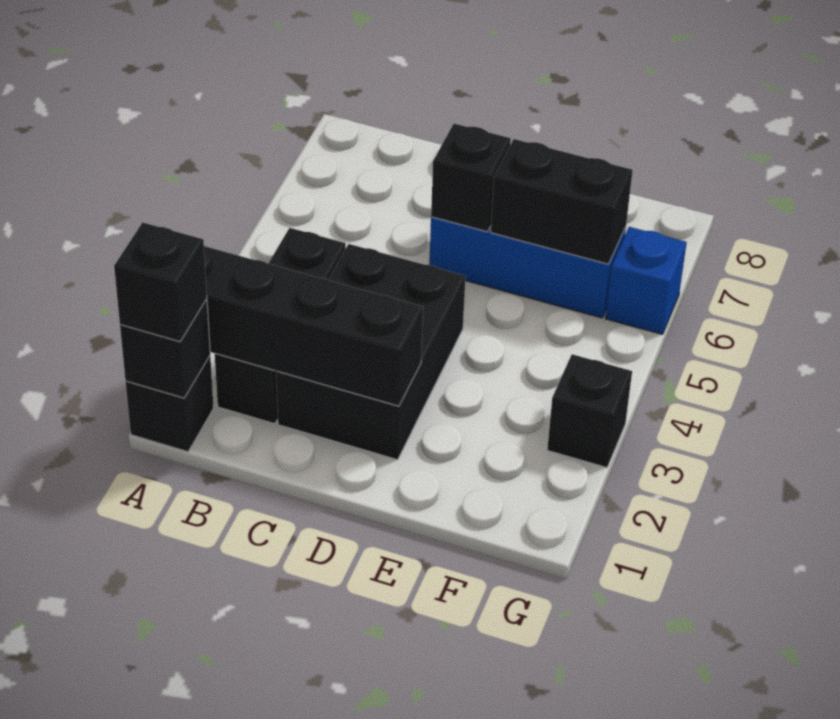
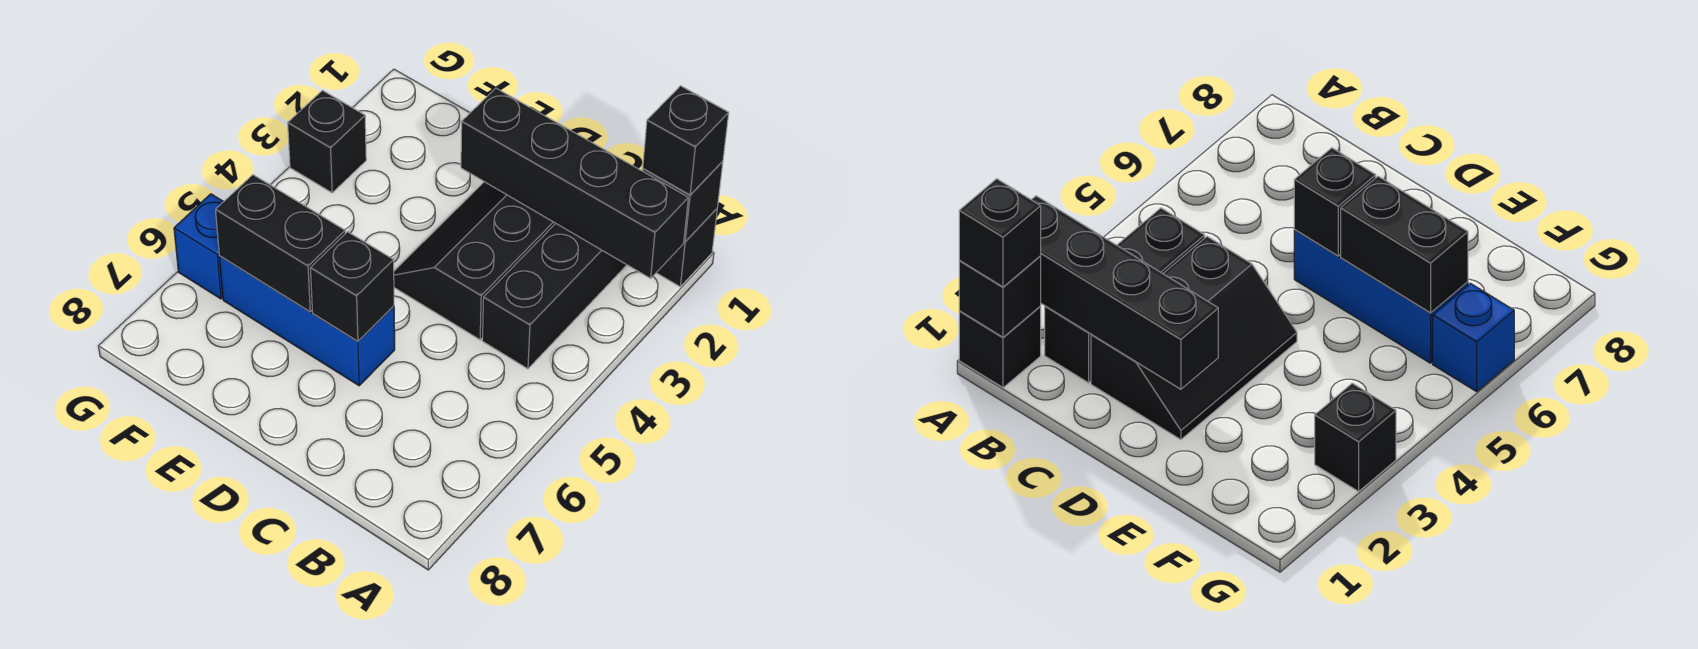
black 2x3 brick [276,244,466,460] -> black 2x3 slope [394,182,556,340]

